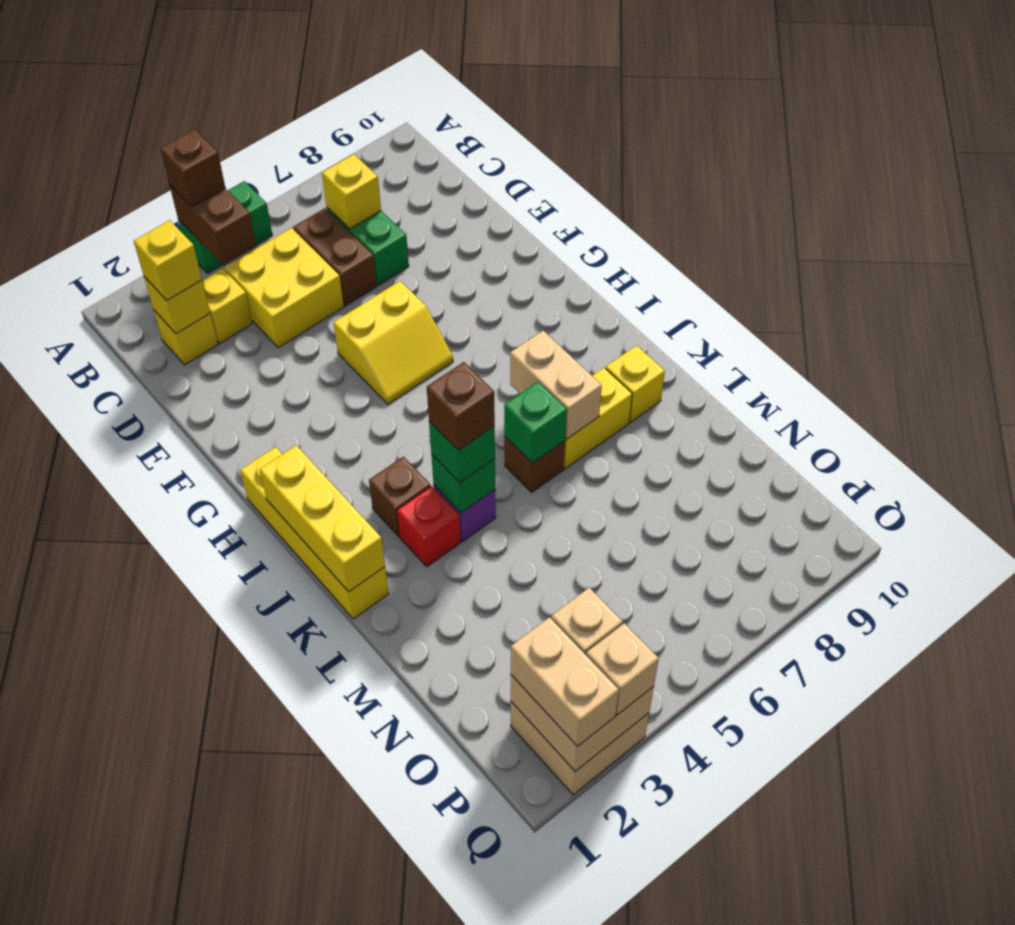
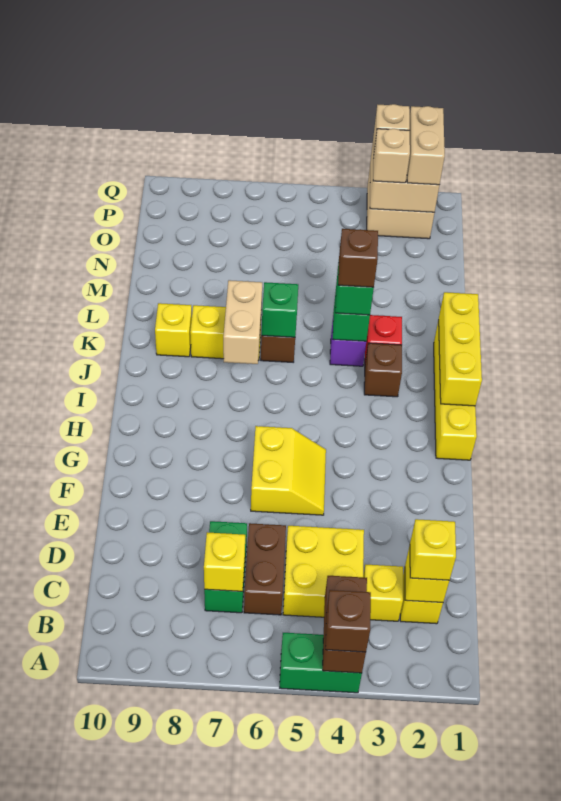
yellow 2x2 slope [334,281,453,404] -> yellow 2x2 slope turned to [251,426,326,515]

